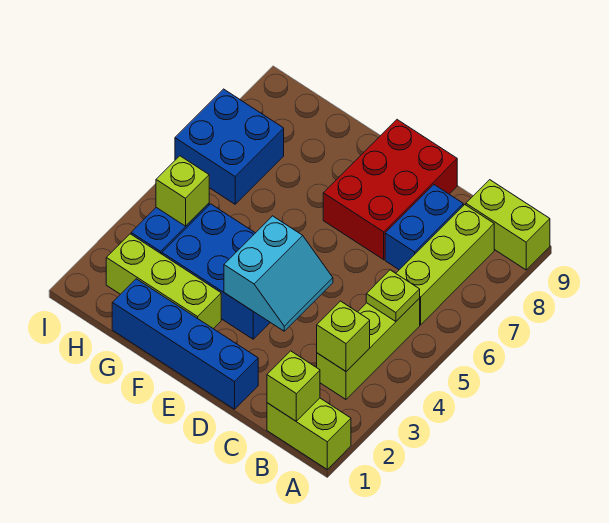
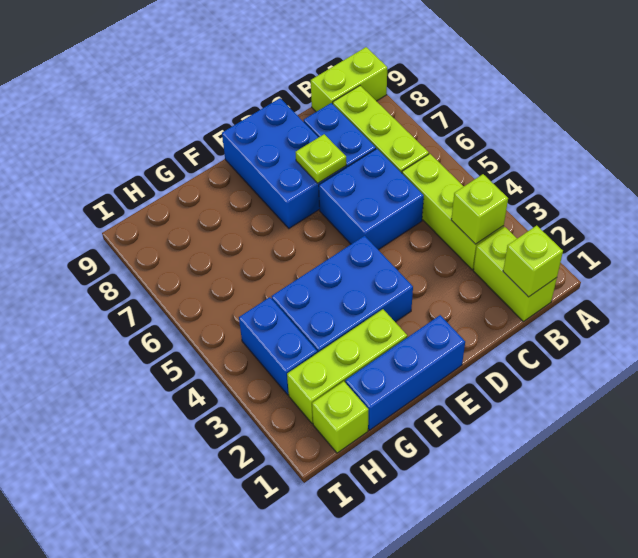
lime 1x2 brick [267,398,351,469] -> lime 1x2 brick turned to [473,227,557,322]
lime 1x1 plate [366,270,420,322] -> lime 1x1 plate moved to [295,134,346,183]
blue 1x4 brick [112,279,258,409] -> blue 1x3 brick [345,315,465,430]
cyan 2x2 slope [224,216,333,331] -> none
red 2x3 brick [323,120,457,260] -> blue 2x3 brick [222,98,346,228]
lime 1x1 brick [156,156,209,226] -> lime 1x1 brick moved to [312,381,369,453]
blue 2x2 brick [175,89,284,204] -> blue 2x2 brick moved to [319,149,424,250]

